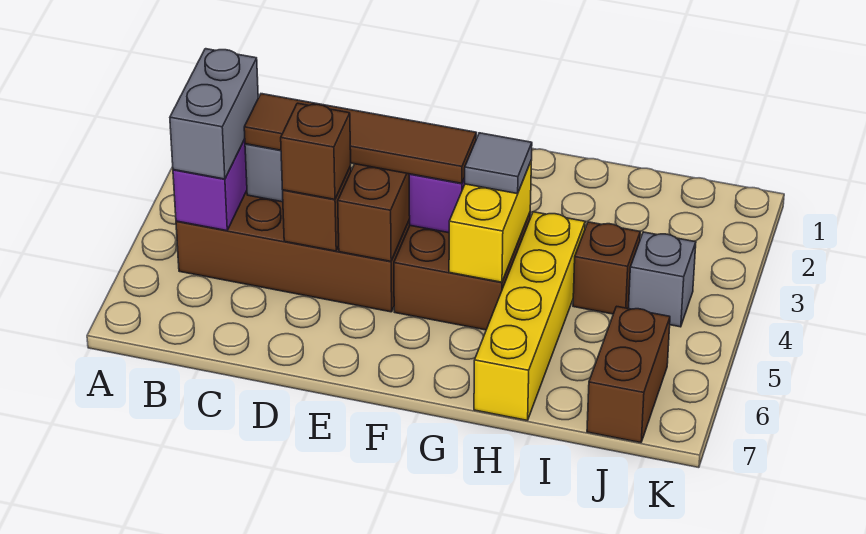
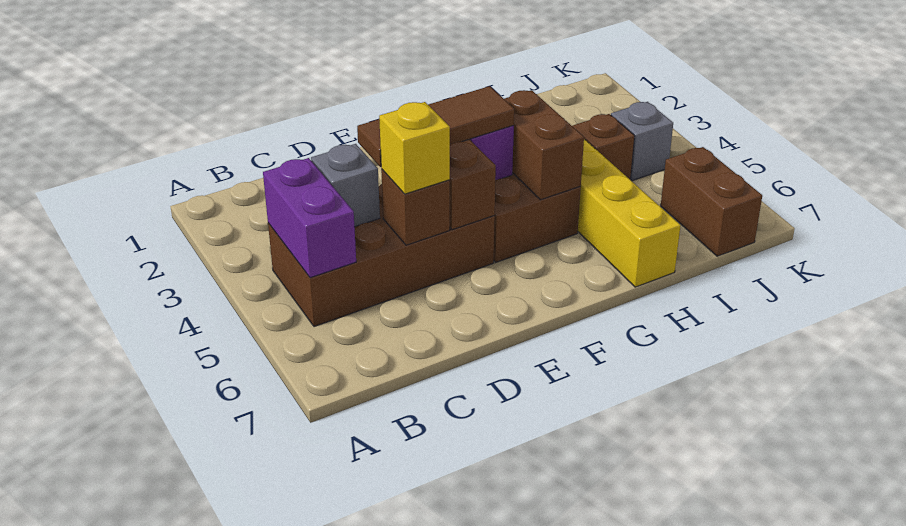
grey 1x2 brick [170,49,258,179] -> none
brown 1x4 tile [244,94,477,183] -> brown 1x3 tile [357,86,514,167]
brown 1x1 brick [281,103,351,199] -> yellow 1x1 brick [379,102,450,194]
yellow 1x2 brick [449,162,531,282] -> brown 1x2 brick [504,90,584,200]
grey 1x1 tile [465,133,532,194] -> none

